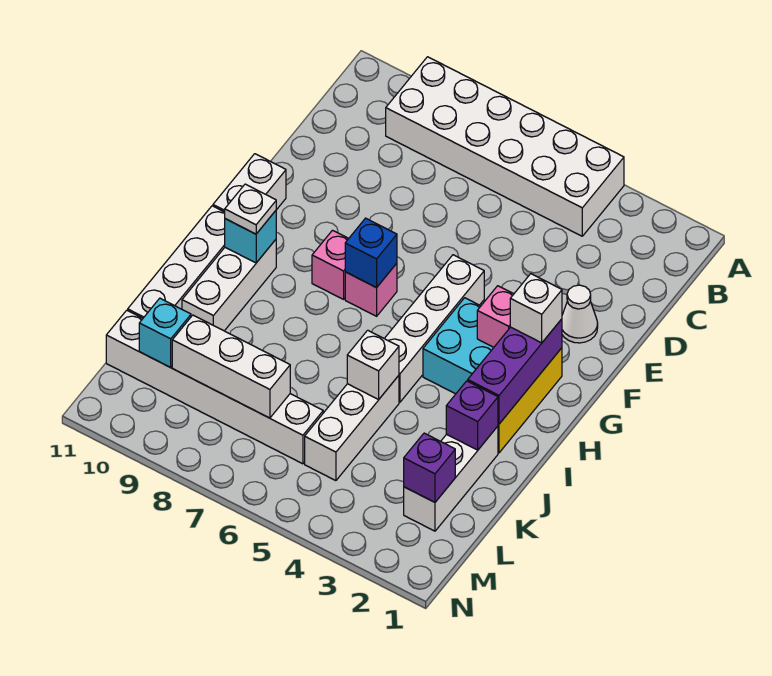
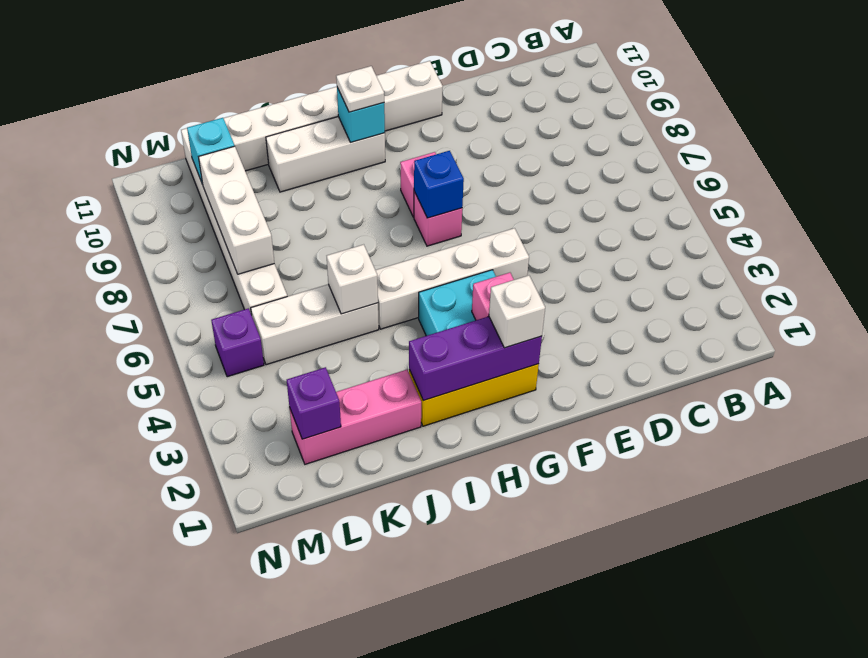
white 2x6 brick [386,57,624,236] -> none
white 1x1 cone [562,285,598,343] -> none
white 1x3 brick [404,426,498,531] -> pink 1x3 brick [290,370,421,464]
purple 1x1 brick [446,381,498,450] -> purple 1x1 brick moved to [211,308,264,377]

